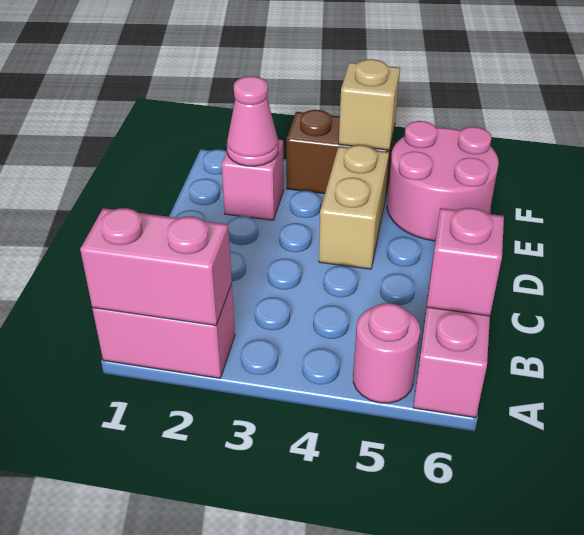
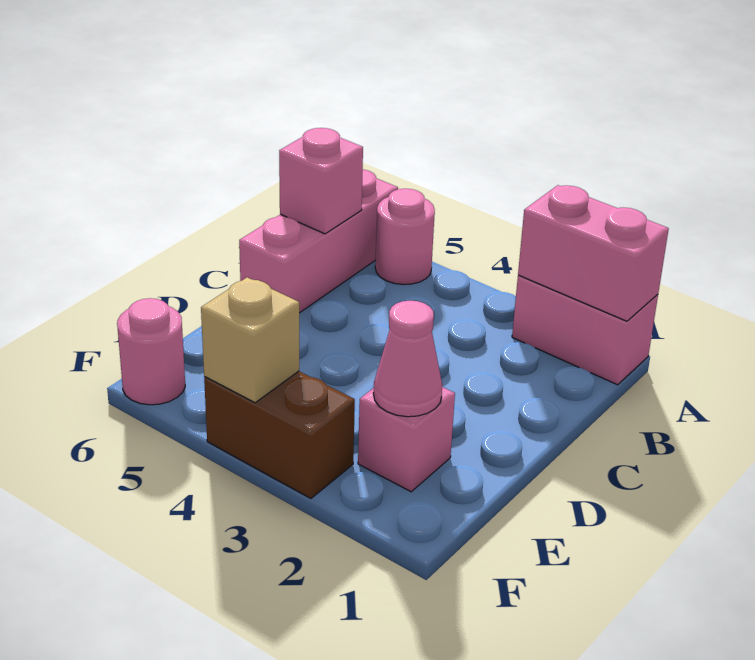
tan 1x2 brick [319,145,389,269] -> none
pink 2x2 round brick [387,121,499,241] -> pink 1x1 round brick [117,298,185,405]

